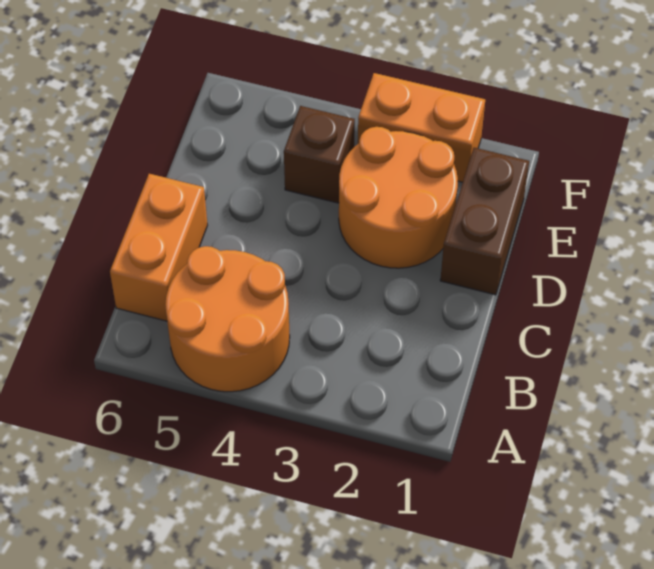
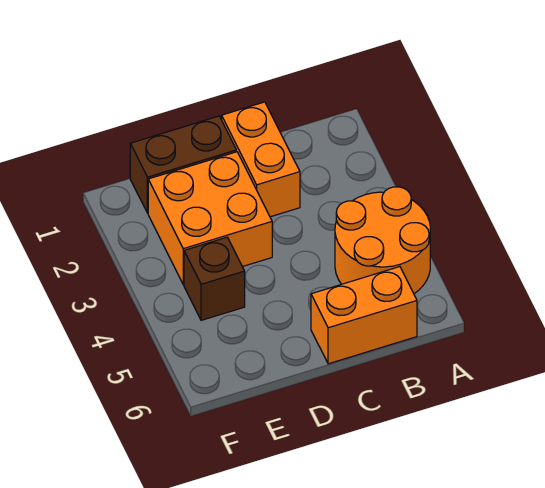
orange 2x2 round brick [339,127,458,268] -> orange 2x2 brick [148,152,272,285]
orange 1x2 brick [358,73,485,182] -> orange 1x2 brick moved to [222,102,300,217]

